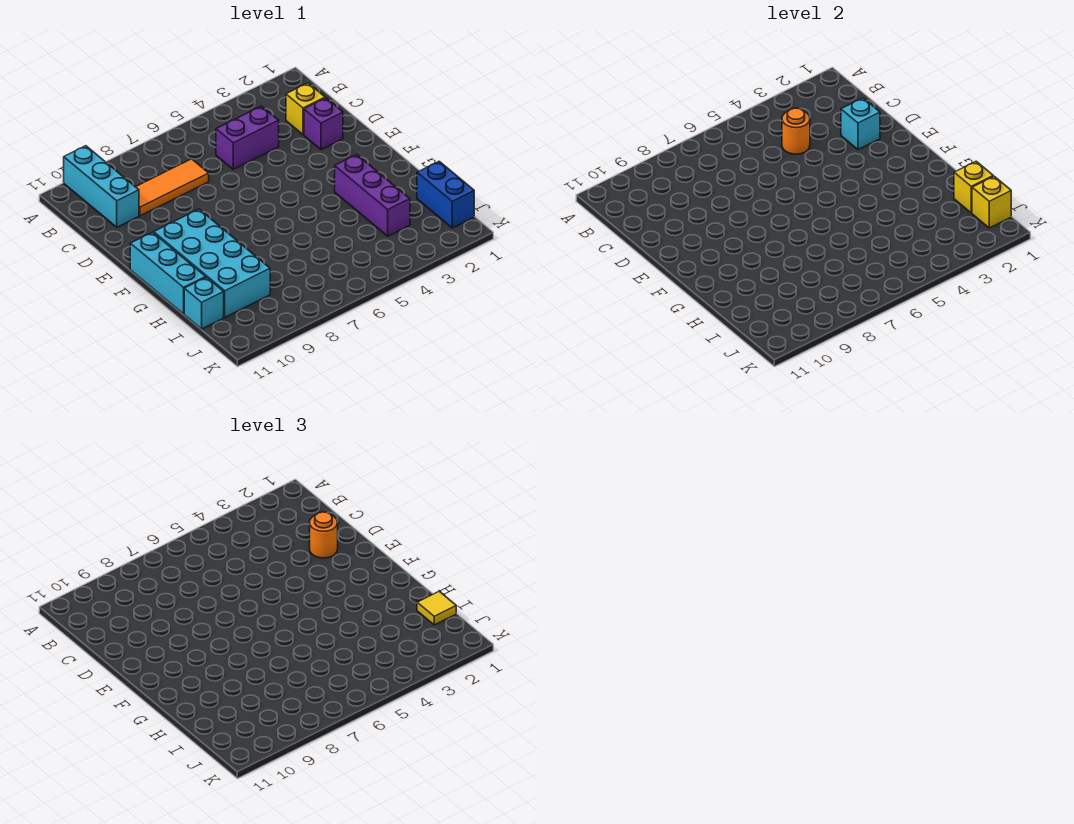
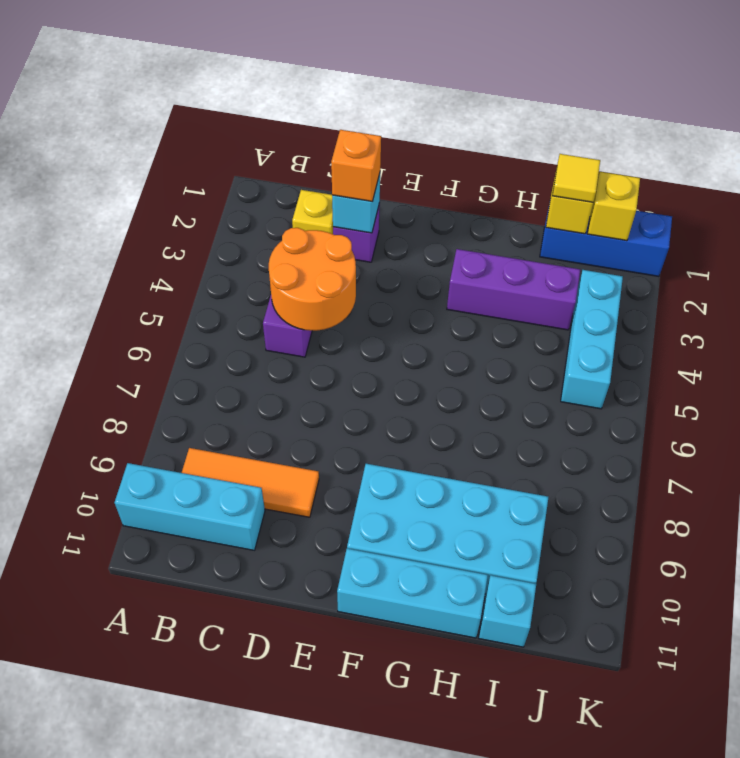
orange 1x1 round brick [782,108,810,154] -> orange 2x2 round brick [269,228,356,331]
orange 1x3 tile [136,159,209,216] -> orange 1x3 tile turned to [182,448,319,517]
orange 1x1 round brick [310,512,338,558] -> orange 1x1 brick [331,130,381,202]
blue 1x2 brick [417,161,474,228] -> blue 1x3 brick [540,203,672,276]
none -> cyan 1x3 brick [561,270,623,409]

